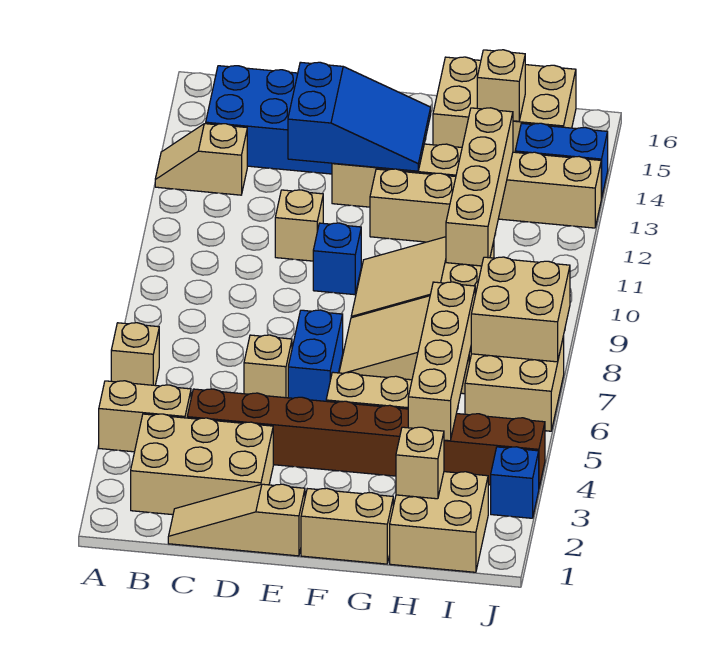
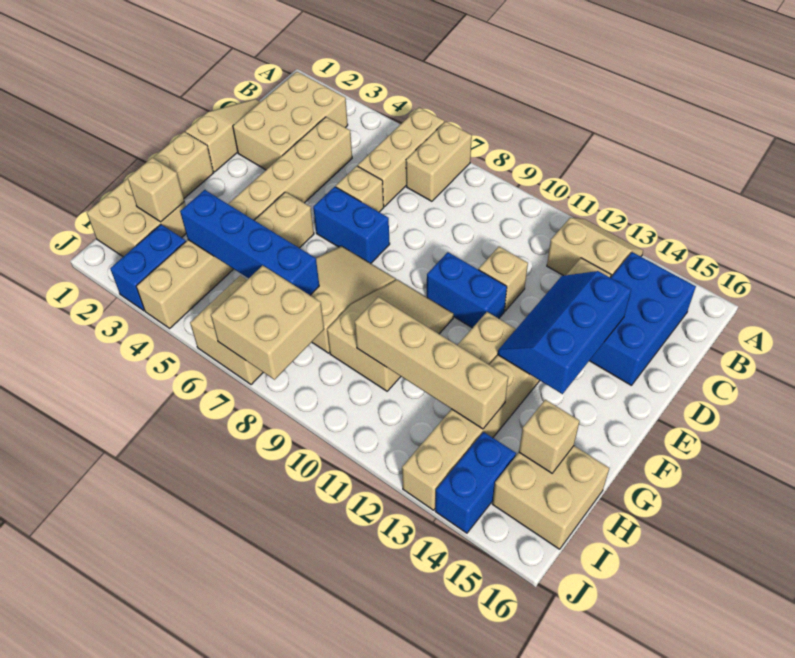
tan 1x2 brick [99,381,191,452] -> tan 1x2 brick moved to [406,121,472,201]
tan 1x1 brick [111,323,159,385] -> tan 1x3 brick [358,107,444,207]
tan 1x2 slope [155,124,247,195] -> tan 2x2 slope [547,218,643,278]
brown 1x8 brick [187,389,545,487] -> tan 1x8 brick [136,117,352,328]
blue 2x3 slope [288,62,431,171] -> blue 2x3 slope turned to [498,271,631,394]
blue 1x1 brick [313,223,361,295] -> blue 1x2 brick [427,252,507,328]
tan 1x6 brick [332,144,601,228] -> tan 1x8 brick [402,258,611,510]
tan 2x3 brick [433,57,576,152] -> tan 2x2 brick [492,446,609,549]
tan 1x4 brick [408,282,475,441] -> blue 1x4 brick [180,190,319,295]
blue 1x1 brick [491,447,539,518] -> blue 1x2 brick [110,224,186,311]

